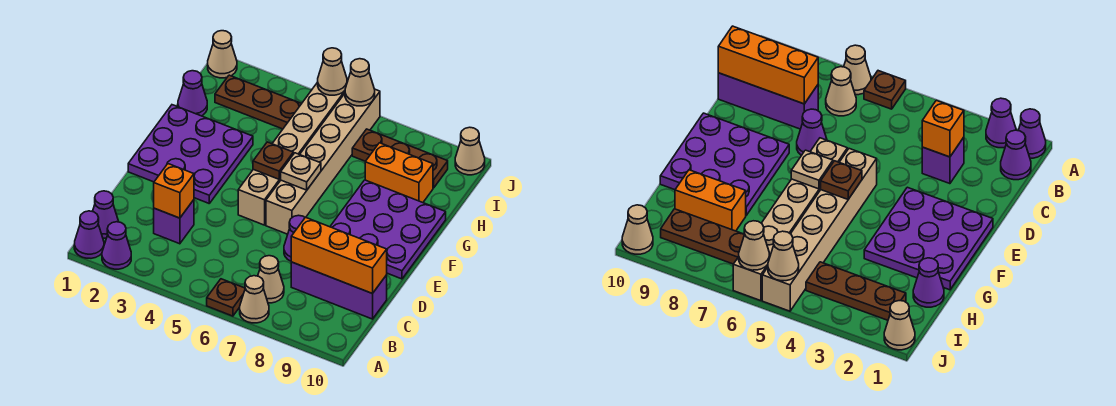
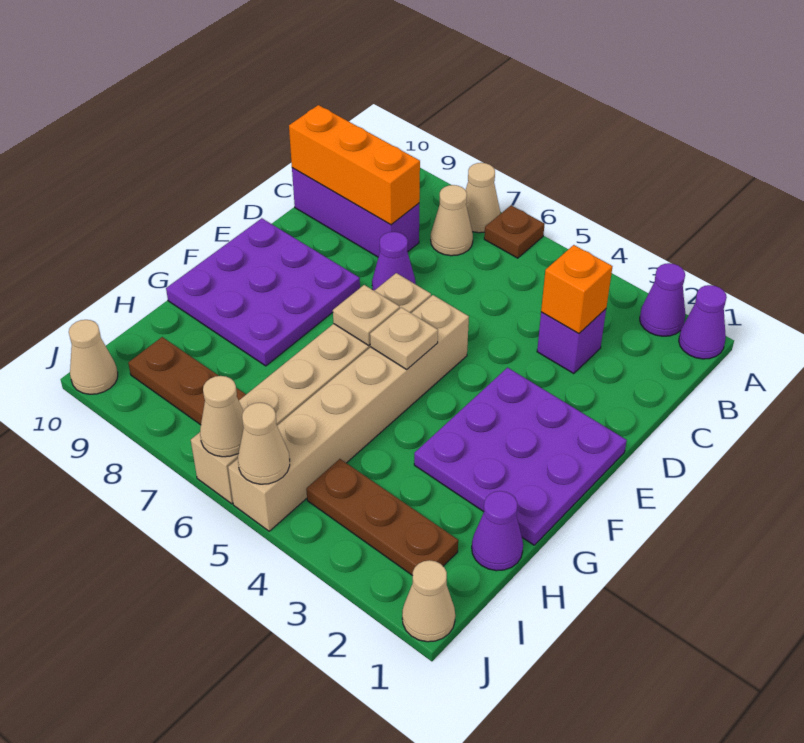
purple 1x1 cone [93,191,119,238] -> none
brown 1x1 plate [253,142,293,179] -> tan 1x1 plate [370,308,438,369]
orange 1x2 brick [365,143,433,203] -> none

